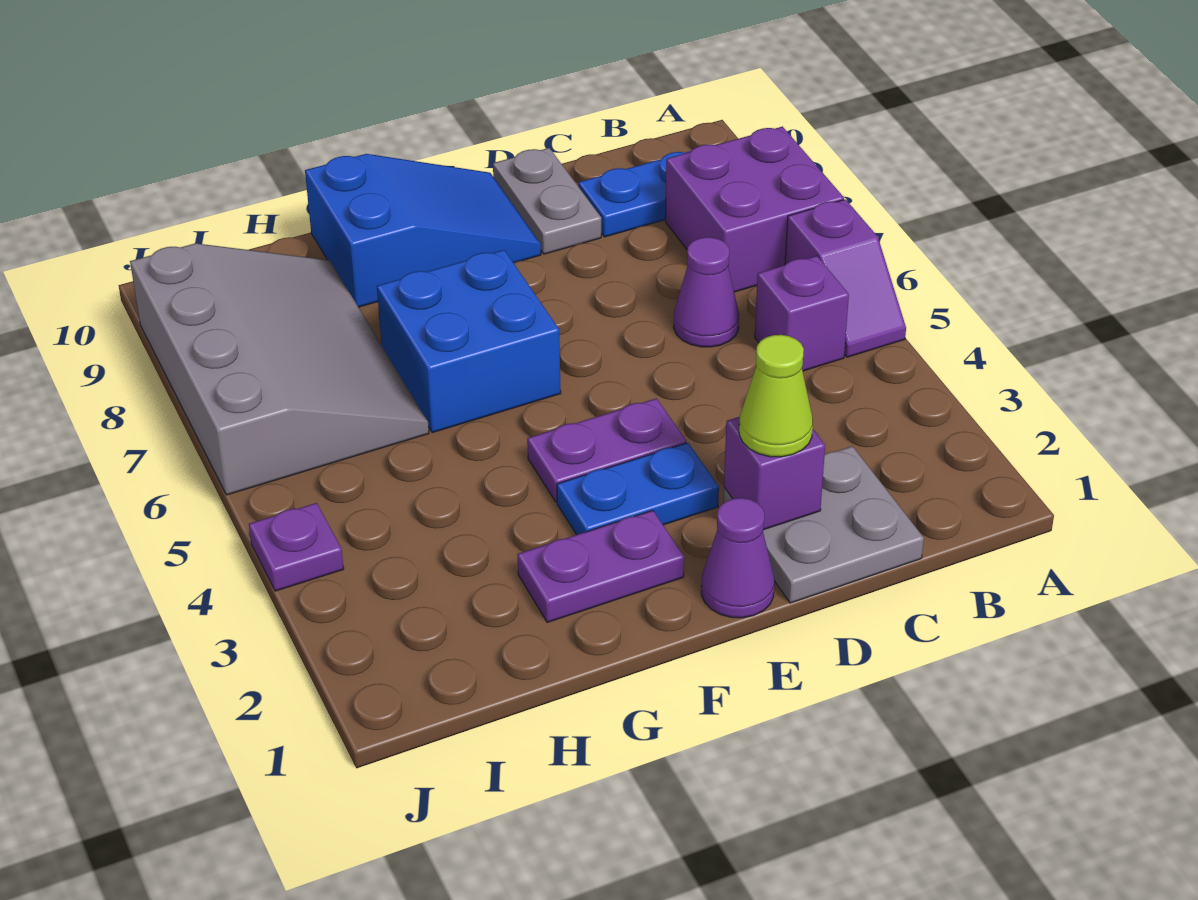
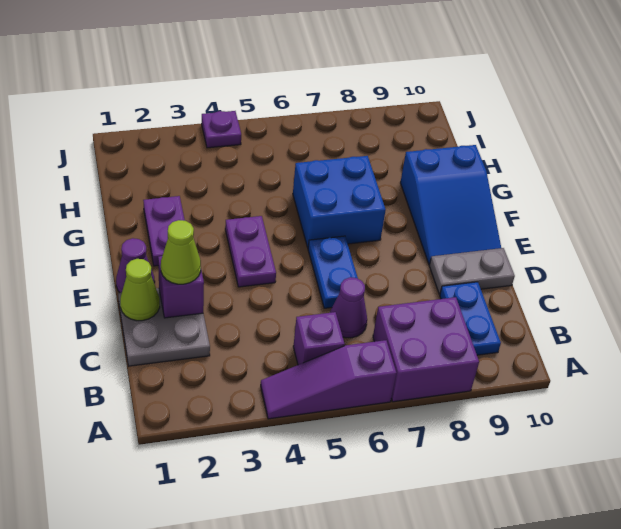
purple 1x2 slope [785,199,906,357] -> purple 1x3 slope [261,340,396,419]
none -> lime 1x1 cone [120,259,160,321]
blue 1x2 plate [557,443,719,535] -> blue 1x2 plate moved to [308,236,358,308]
grey 3x4 slope [130,243,429,495] -> none

